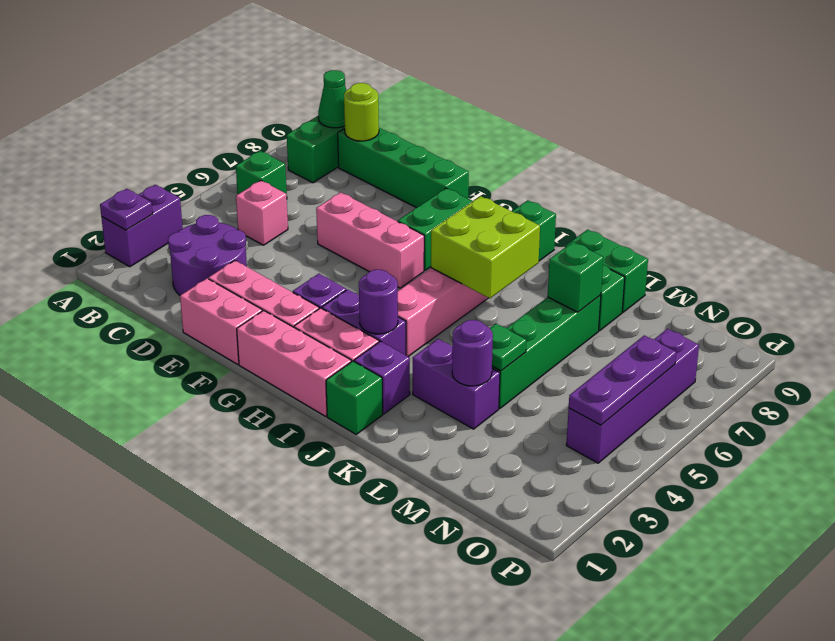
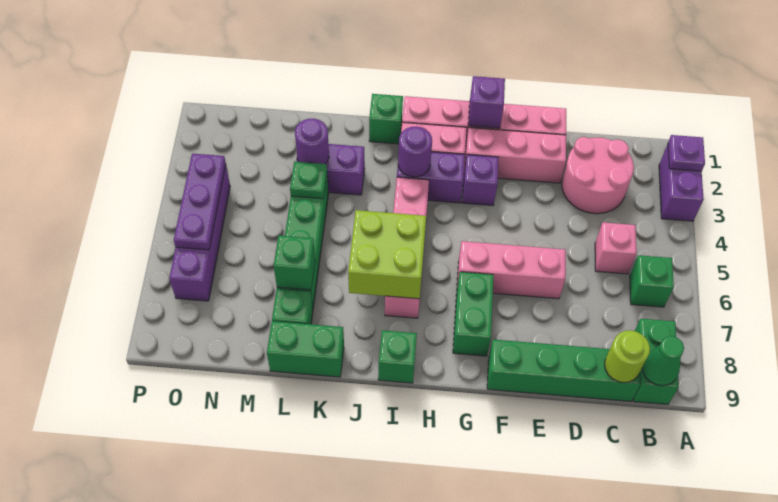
purple 2x2 round brick [168,215,247,295] -> pink 2x2 round brick [562,137,634,214]
purple 1x1 brick [354,341,410,414] -> purple 1x1 brick moved to [468,76,505,129]

